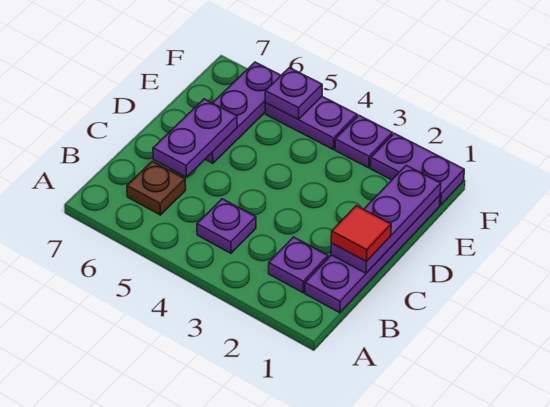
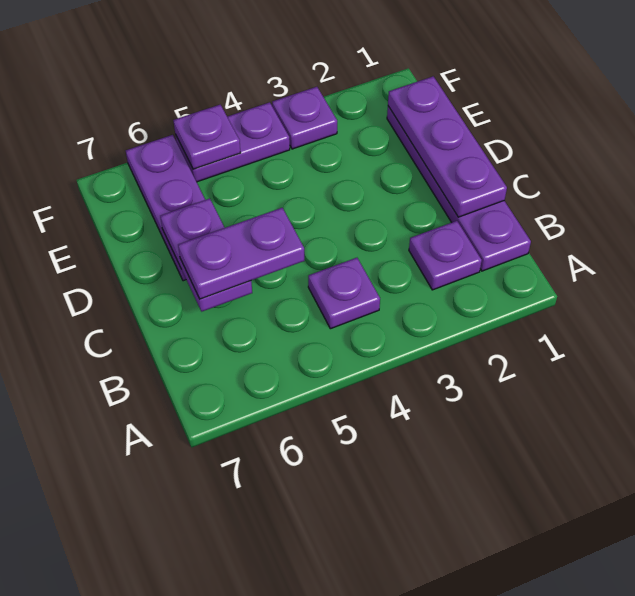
brown 1x1 plate [127,161,186,215] -> none
red 1x1 tile [331,206,391,262] -> none
purple 1x2 plate [370,133,464,205] -> purple 1x2 plate moved to [178,208,305,299]

